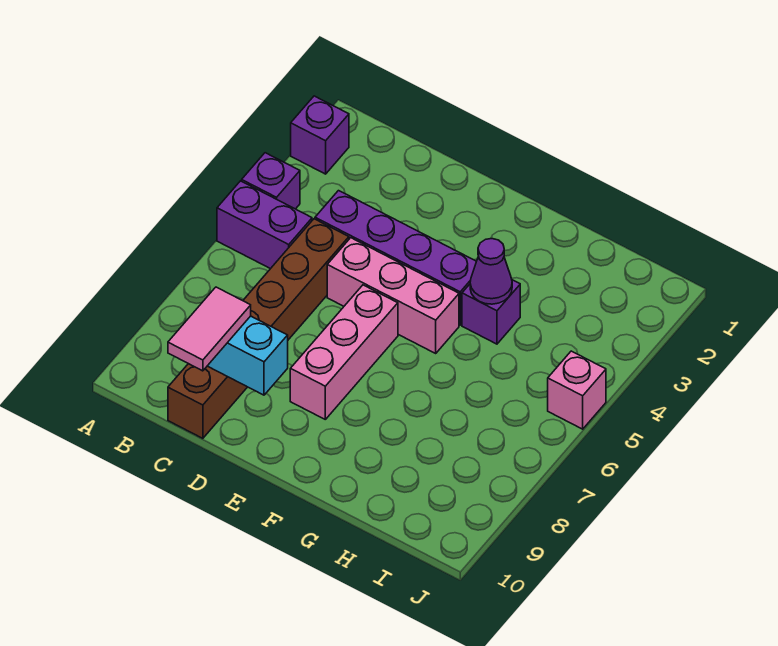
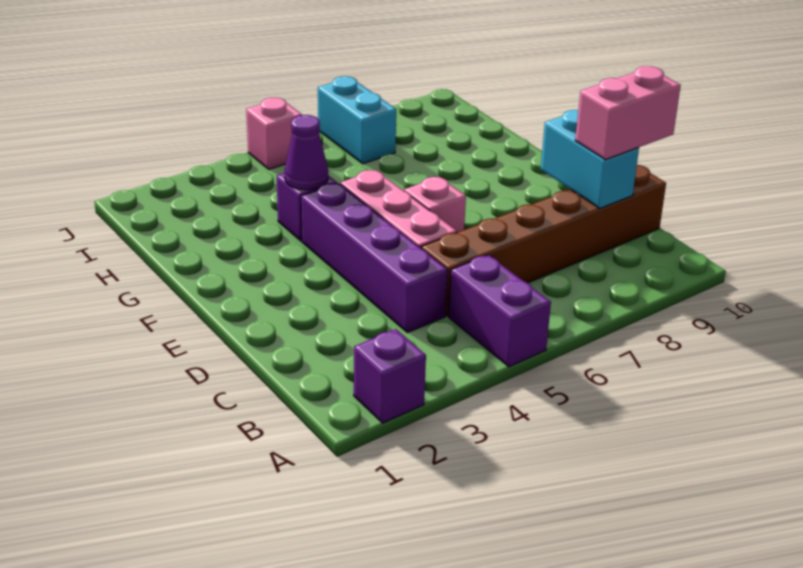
purple 1x1 brick [242,153,300,209] -> none
pink 1x2 tile [168,287,251,371] -> pink 1x2 brick [575,66,681,160]
pink 1x3 brick [290,285,398,419] -> pink 1x1 brick [404,177,466,233]
none -> cyan 1x2 brick [318,76,396,164]

